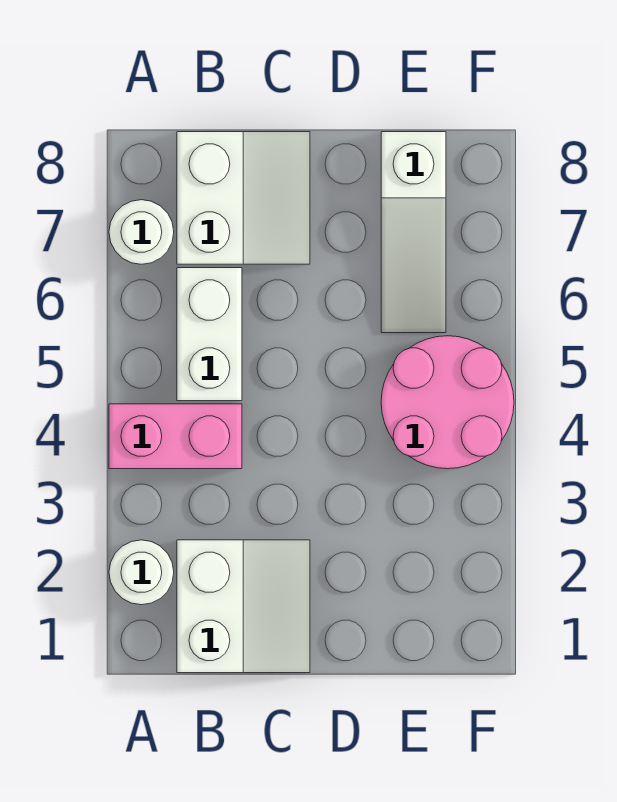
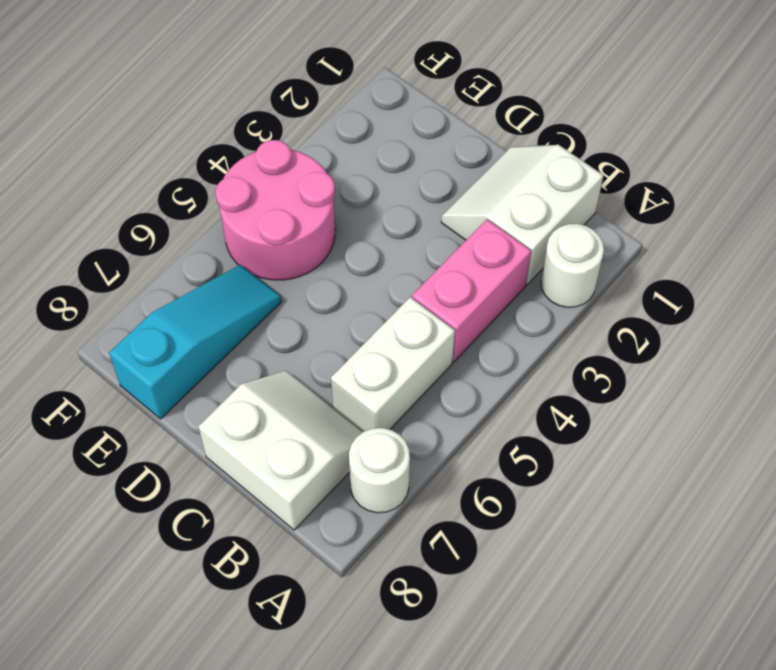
pink 1x2 brick [109,404,242,469] -> pink 1x2 brick turned to [412,219,531,362]
white 2x2 slope [177,132,310,264] -> white 2x2 slope turned to [198,371,363,530]
white 1x3 slope [381,132,446,333] -> cyan 1x3 slope [109,265,281,419]

